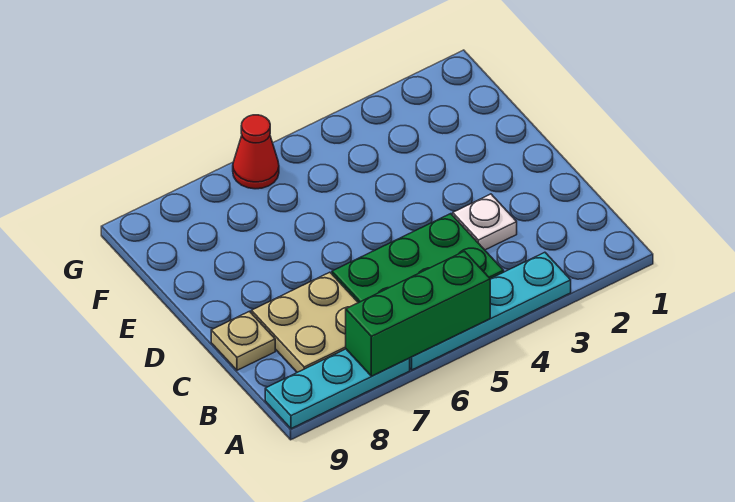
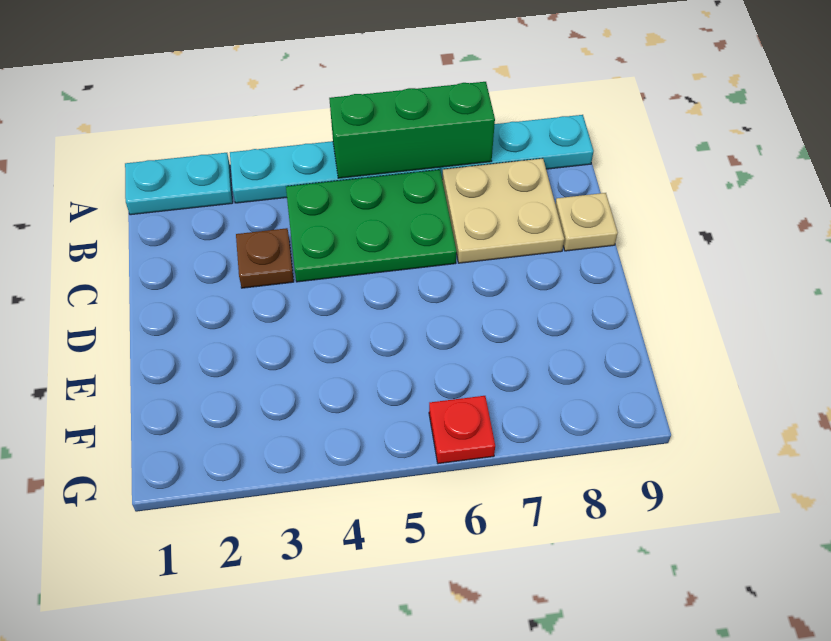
none -> cyan 1x2 plate [125,153,233,215]
white 1x1 plate [453,194,517,250] -> brown 1x1 plate [236,228,294,288]
red 1x1 cone [233,115,279,189] -> red 1x1 plate [429,396,495,464]

